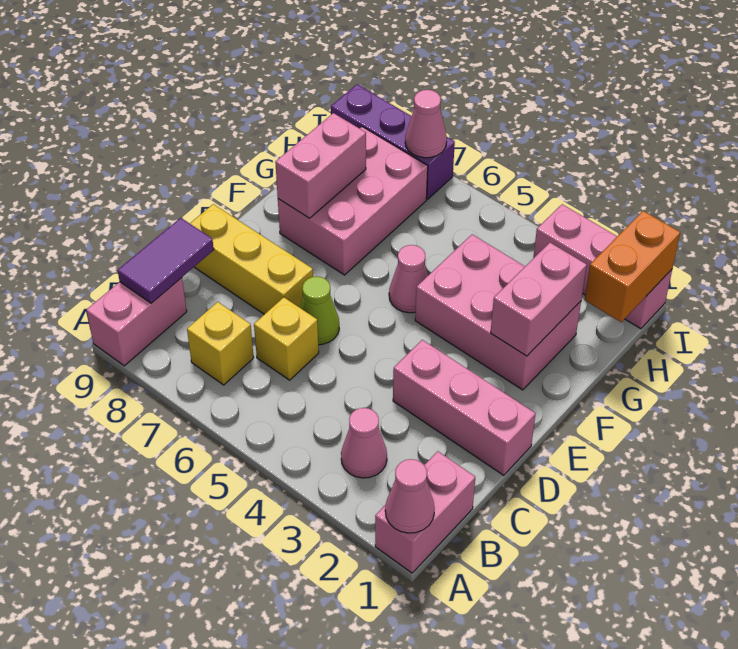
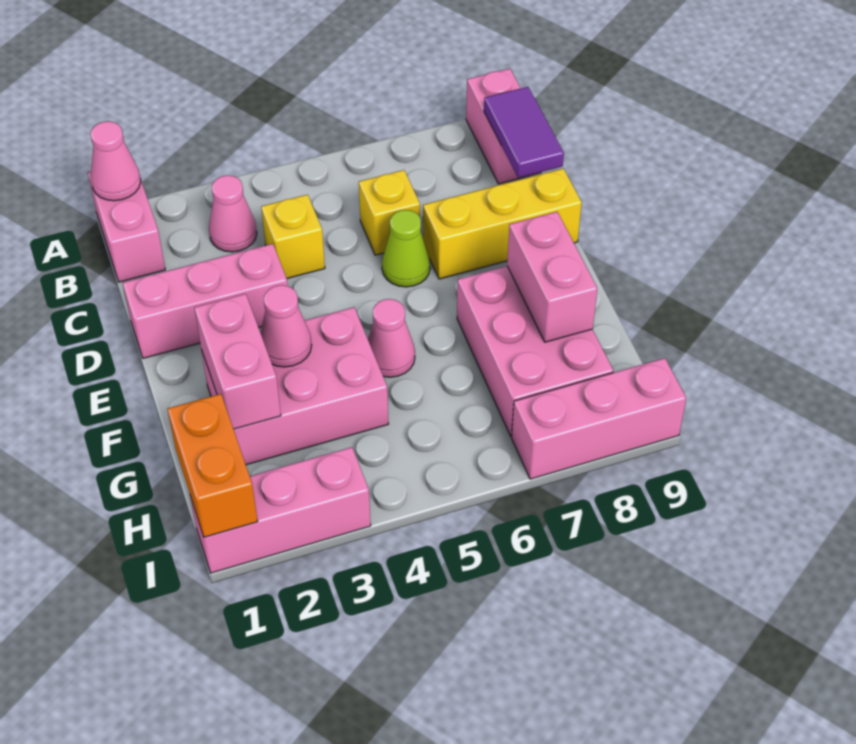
yellow 1x1 brick [187,302,254,385] -> yellow 1x1 brick moved to [261,195,325,278]
purple 1x3 brick [331,85,455,199] -> pink 1x3 brick [512,358,686,479]
pink 1x1 cone [405,90,447,158] -> pink 1x1 cone moved to [260,285,312,367]

